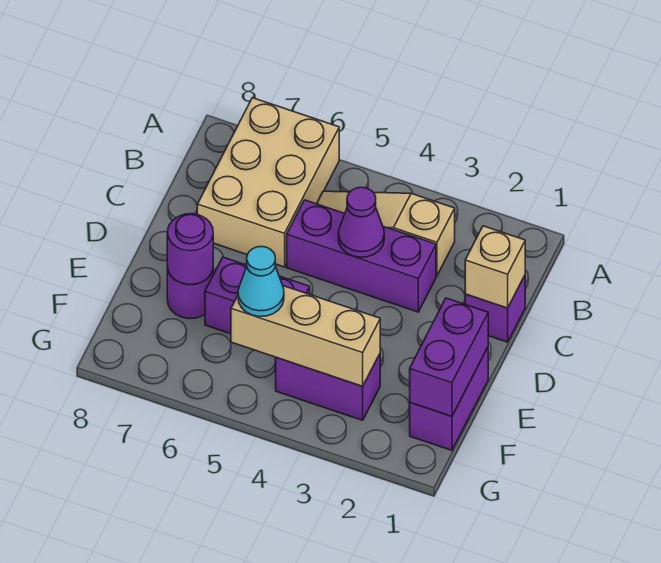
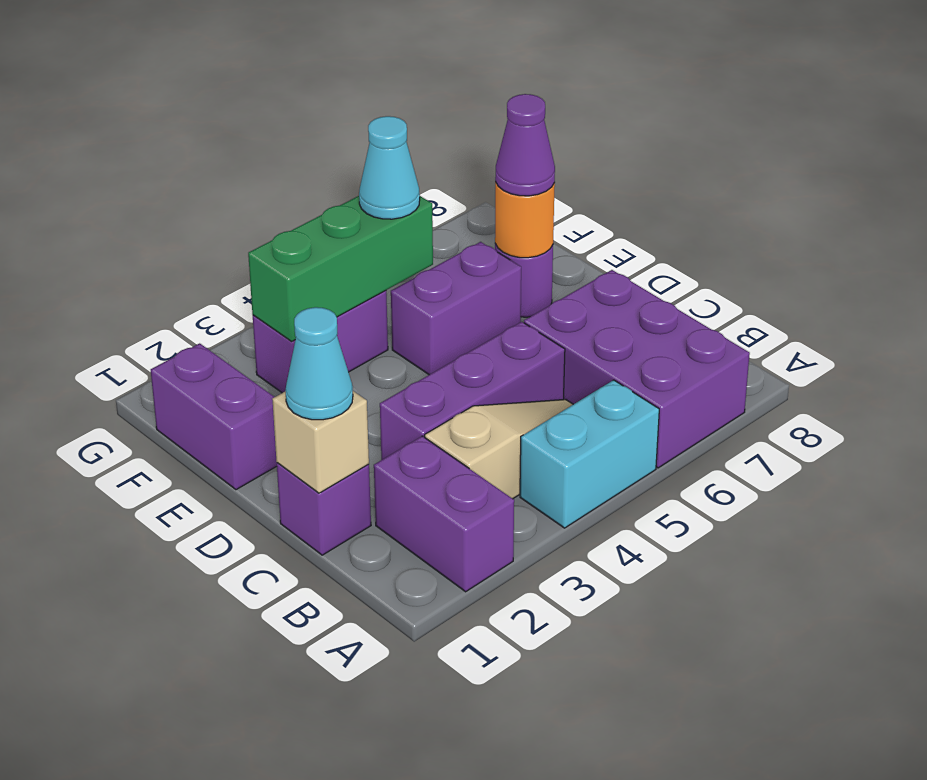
none -> cyan 1x2 brick [520,380,659,528]
tan 2x3 brick [197,98,339,267] -> purple 2x3 brick [524,270,750,468]
none -> cyan 1x1 cone [285,307,353,420]
purple 1x1 cone [338,187,384,257] -> purple 1x1 cone moved to [495,94,555,196]
purple 1x2 brick [410,298,488,416] -> purple 1x2 brick moved to [374,436,514,592]
purple 1x1 round brick [167,214,213,285] -> orange 1x1 round brick [495,182,555,258]
tan 1x3 brick [231,286,380,386] -> green 1x3 brick [248,196,433,341]

